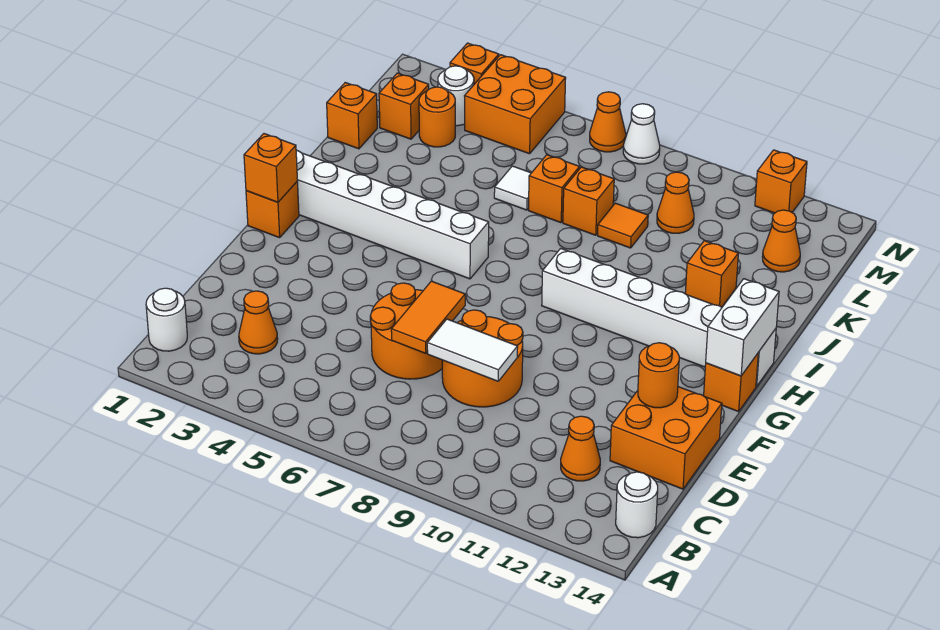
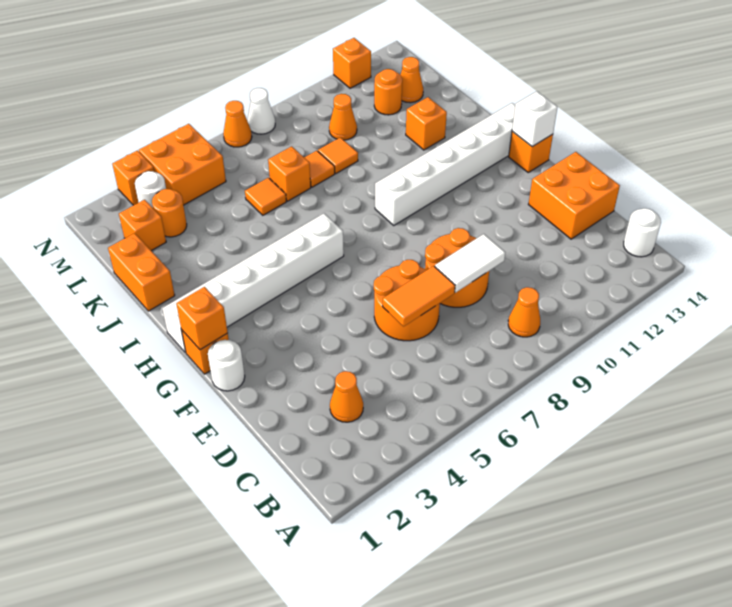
white 1x1 round brick [146,288,187,351] -> white 1x1 round brick moved to [208,340,245,391]
orange 1x1 cone [561,416,600,481] -> orange 1x1 cone moved to [508,287,540,337]
orange 1x2 tile [391,281,465,353] -> orange 1x2 tile turned to [382,266,455,326]
orange 1x1 round brick [638,343,679,408] -> orange 1x1 round brick moved to [374,69,402,115]
white 1x2 brick [706,279,779,376] -> white 1x1 brick [512,91,557,147]
orange 1x1 brick [327,83,377,149] -> orange 1x2 brick [108,233,175,311]
white 1x1 tile [494,166,531,210] -> orange 1x1 tile [245,178,286,215]
orange 1x1 brick [563,167,614,235] -> orange 1x1 tile [304,151,335,187]

